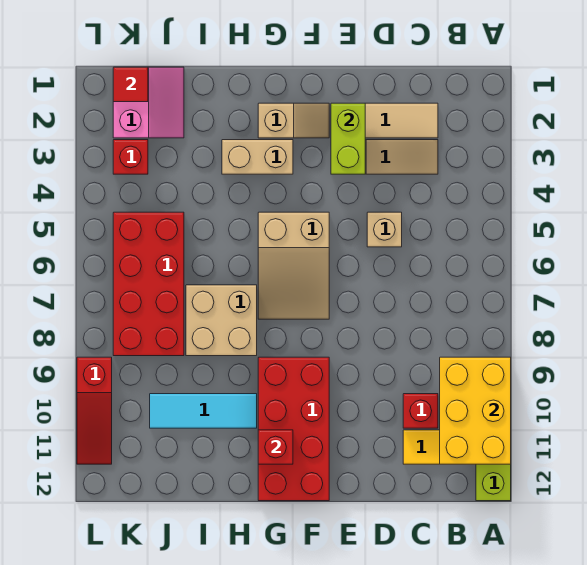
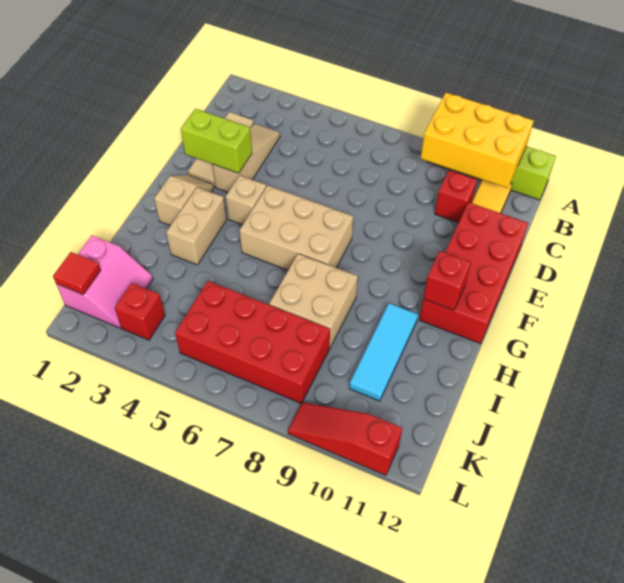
tan 1x1 brick [367,212,402,247] -> tan 1x1 brick moved to [226,175,266,225]
tan 2x3 slope [258,212,329,319] -> tan 2x3 brick [239,186,353,270]
red 2x4 brick [258,357,329,501] -> red 2x4 brick turned to [419,202,528,344]
pink 2x2 slope [113,67,184,138] -> pink 2x2 slope turned to [56,236,153,328]
red 1x3 slope [77,357,112,464] -> red 1x3 slope turned to [288,402,402,475]

